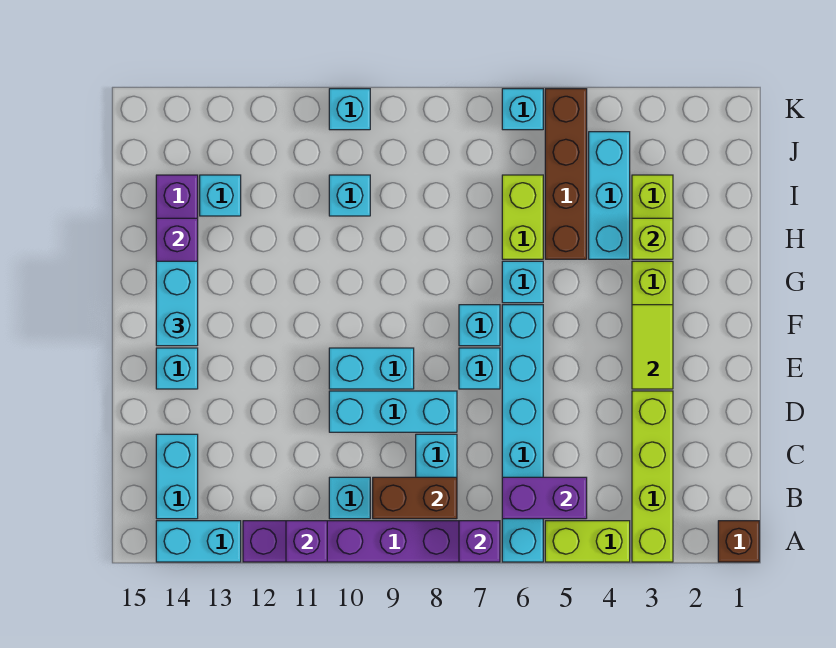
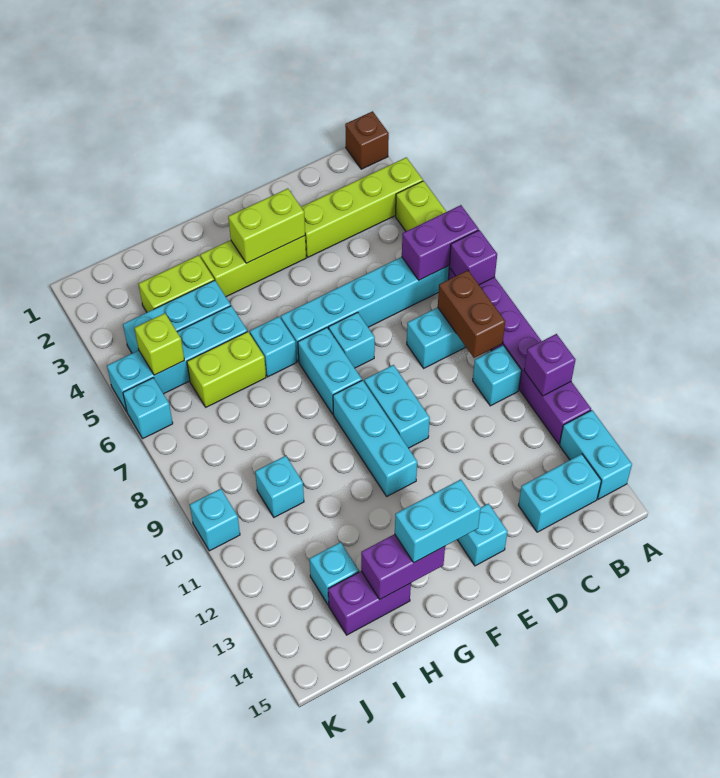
purple 1x2 brick [502,477,587,519] -> purple 1x2 brick turned to [402,205,479,280]
cyan 1x3 brick [329,391,457,432] -> cyan 1x3 brick moved to [333,380,417,496]
lime 1x2 tile [632,305,673,389] -> lime 1x2 brick [228,188,305,263]
cyan 1x1 brick [459,305,500,346] -> cyan 1x2 brick [298,328,362,414]
lime 1x1 brick [632,218,673,259] -> lime 1x1 brick moved to [135,313,184,375]
brown 1x4 brick [545,89,587,259] -> cyan 1x4 brick [107,306,248,412]

